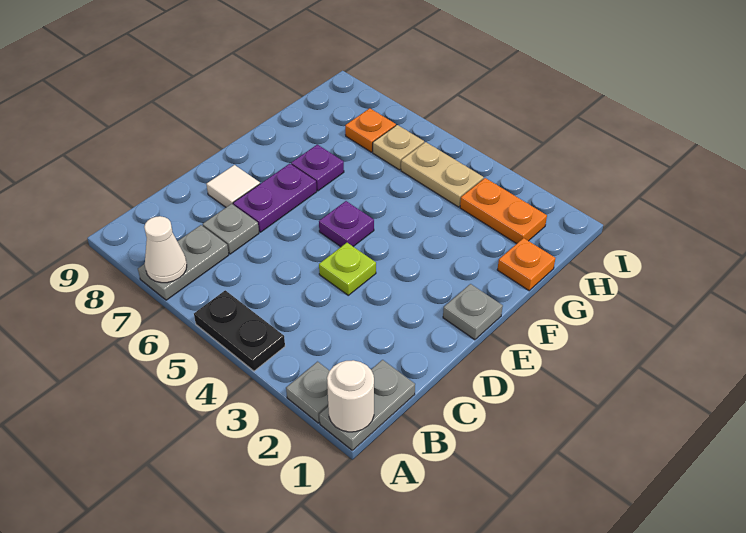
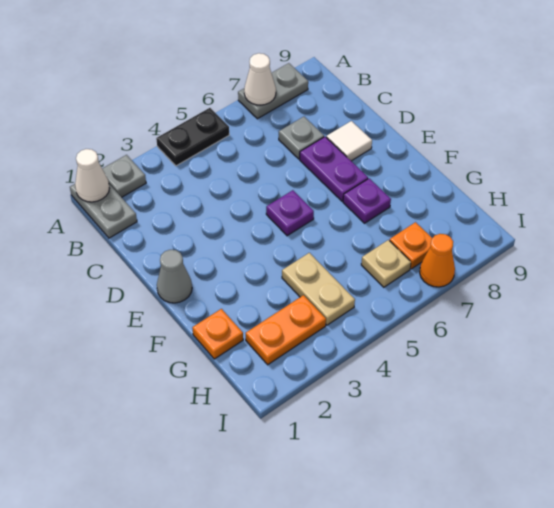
white 1x1 round brick [327,360,374,432] -> white 1x1 cone [75,149,109,202]
grey 1x2 plate [138,225,229,300] -> grey 1x2 plate turned to [238,63,308,119]
lime 1x1 plate [319,243,376,295] -> none
grey 1x1 plate [443,284,503,340] -> grey 1x1 cone [157,250,192,303]
tan 1x2 plate [401,142,484,207] -> tan 1x2 plate turned to [282,253,355,325]
none -> orange 1x1 cone [420,234,455,287]

